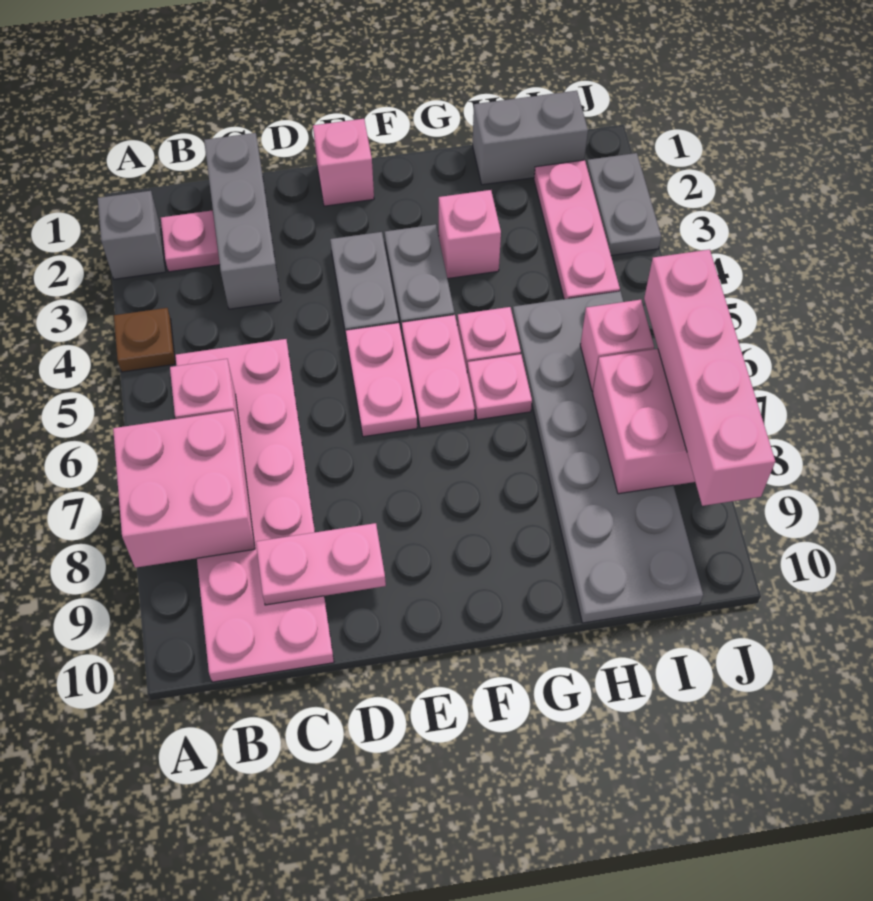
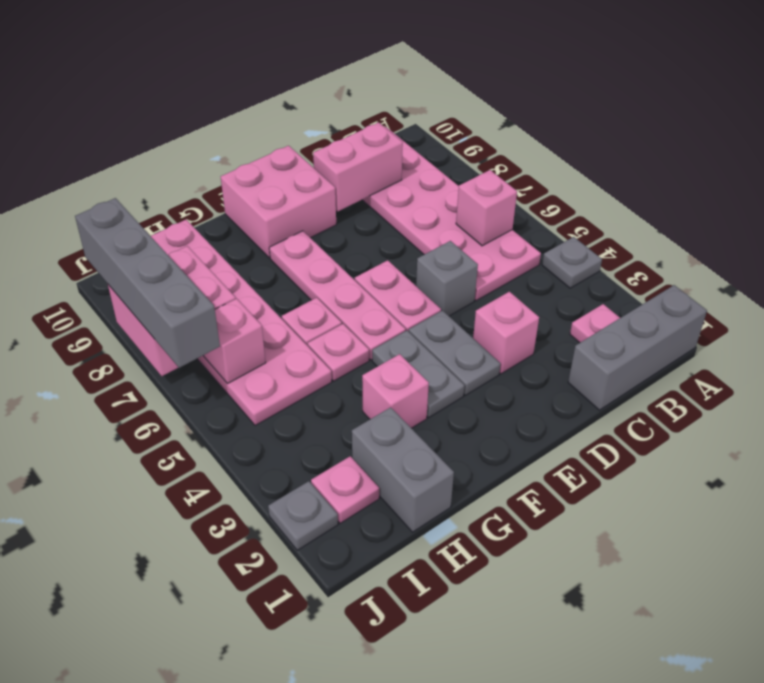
grey 1x1 brick [98,191,166,279] -> grey 1x1 brick moved to [416,241,478,316]
brown 1x1 plate [114,308,175,372] -> grey 1x1 plate [542,237,602,288]
pink 2x2 brick [113,411,255,568] -> pink 2x2 brick moved to [221,146,336,258]
grey 1x3 brick [204,133,281,309] -> grey 1x3 brick turned to [568,285,707,410]
pink 1x2 plate [256,523,386,605] -> pink 1x2 brick [313,122,403,211]
pink 1x1 brick [313,119,374,206] -> pink 1x1 brick moved to [473,292,539,374]
pink 1x2 plate [402,315,475,428] -> pink 1x4 plate [269,231,406,360]
grey 1x2 brick [473,91,588,185] -> grey 1x2 brick turned to [352,407,454,532]
grey 2x6 plate [512,291,703,623] -> pink 2x6 plate [151,220,332,425]
pink 1x3 plate [534,160,620,299] -> pink 1x1 plate [311,456,379,523]
grey 1x2 plate [587,153,661,256] -> grey 1x1 plate [268,481,338,550]
pink 1x4 brick [644,249,775,506] -> grey 1x4 brick [75,198,220,368]

